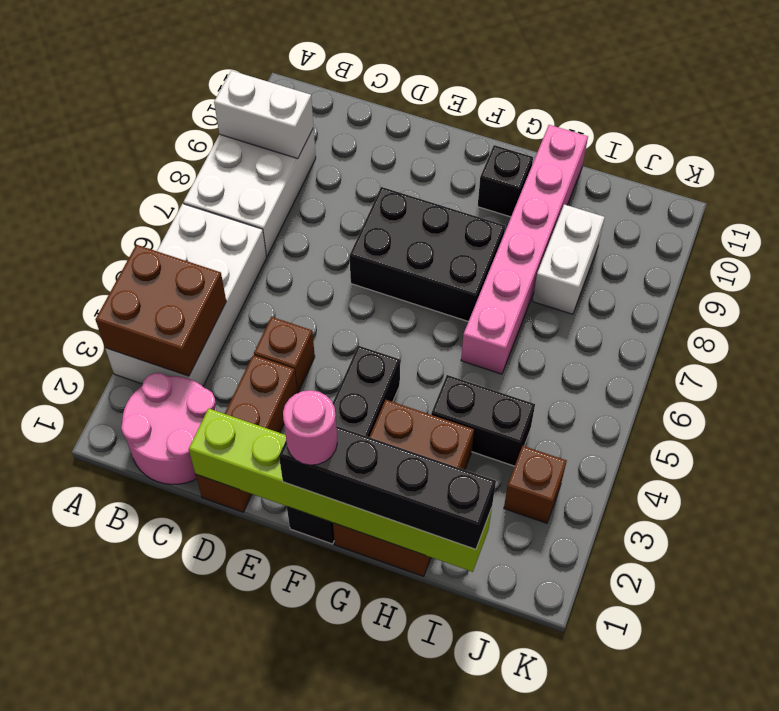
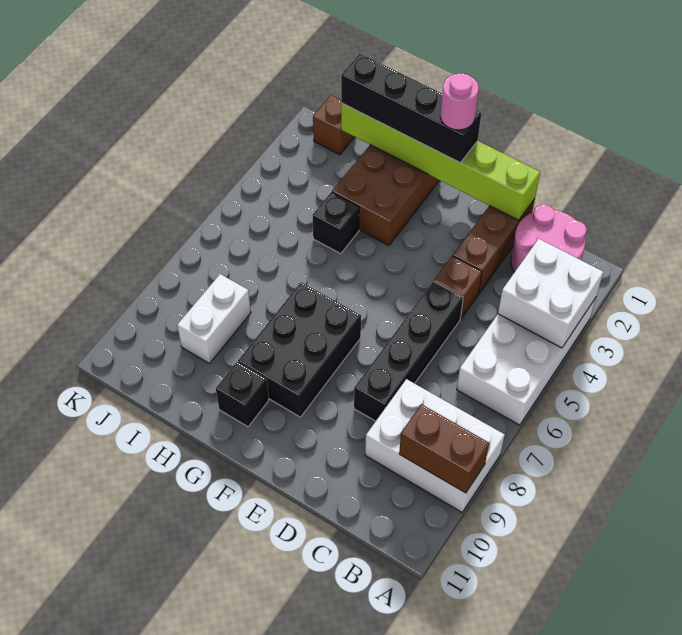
brown 2x2 brick [95,245,226,376] -> white 2x2 brick [498,239,603,348]
white 2x3 brick [183,128,316,256] -> white 2x3 brick turned to [365,379,505,512]
white 1x2 brick [214,71,313,159] -> brown 1x2 brick [399,404,489,493]
black 2x3 brick [350,187,505,322] -> black 2x3 brick turned to [238,282,361,417]
black 1x4 brick [287,345,400,544] -> black 1x4 brick moved to [354,281,463,421]
black 1x2 brick [431,375,535,466] -> black 1x1 brick [313,192,359,254]
pink 1x6 brick [461,125,588,374] -> none
brown 1x1 brick [504,446,567,523] -> brown 1x1 brick moved to [313,95,354,155]

